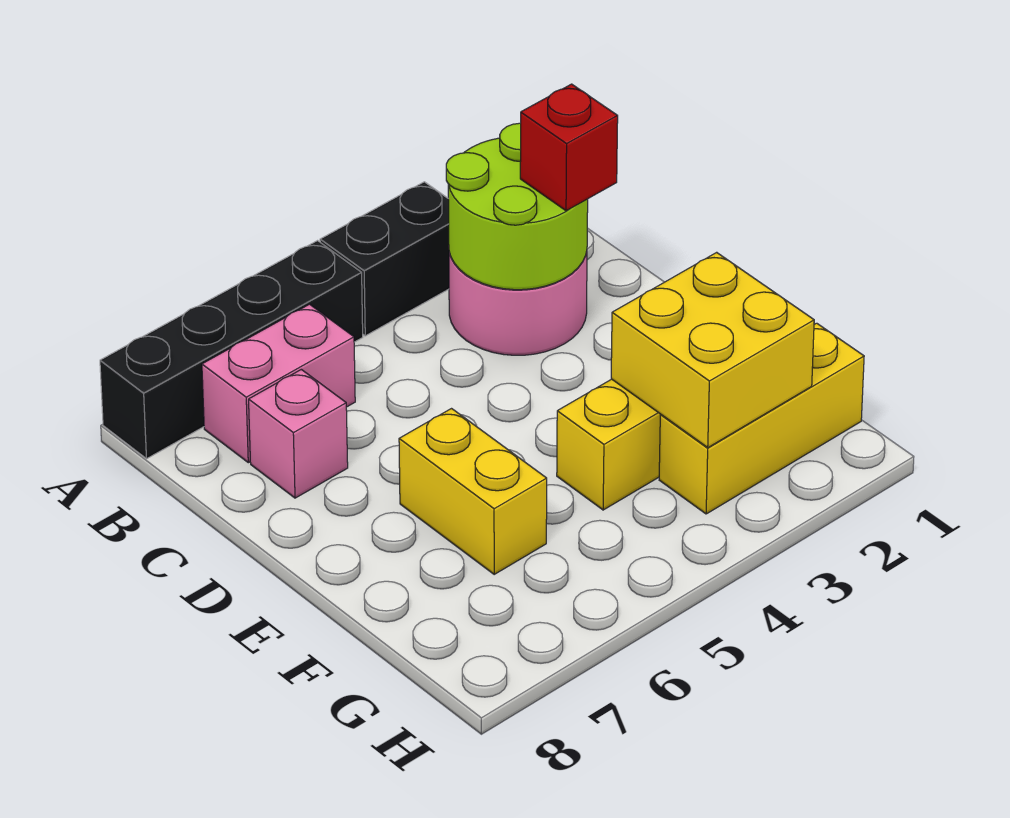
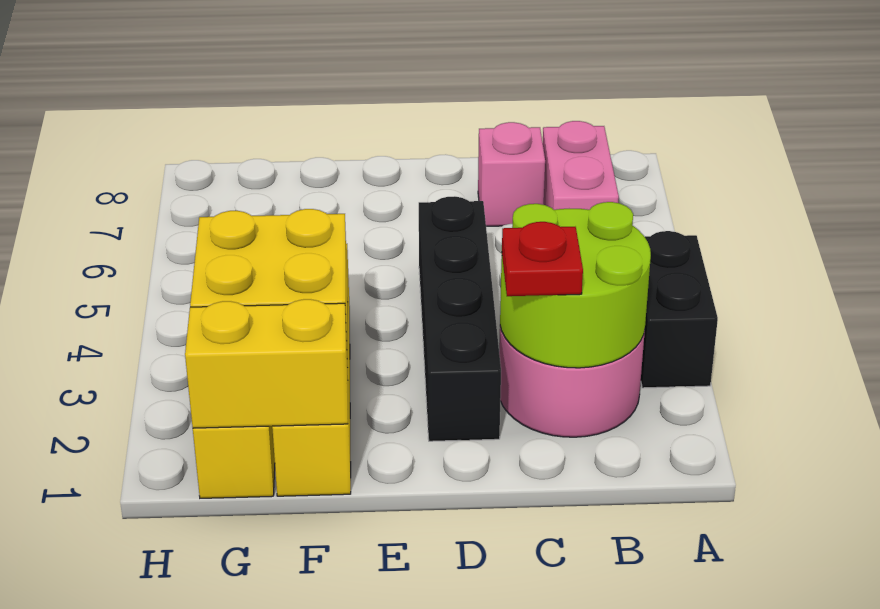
black 1x4 brick [100,241,363,459] -> black 1x4 brick moved to [419,196,501,441]
red 1x1 brick [520,84,618,211] -> red 1x1 plate [502,222,583,296]
yellow 1x2 brick [399,409,547,574] -> yellow 1x2 brick moved to [185,299,348,428]

